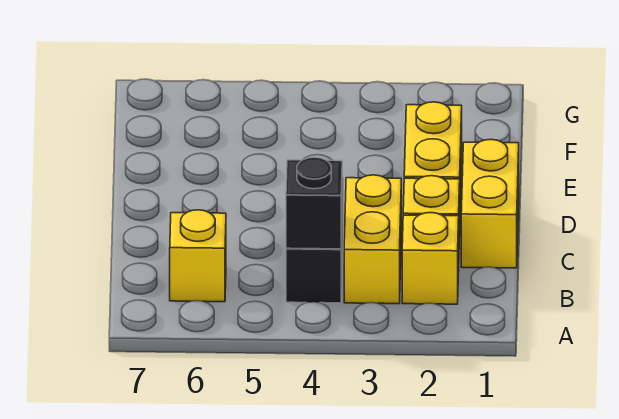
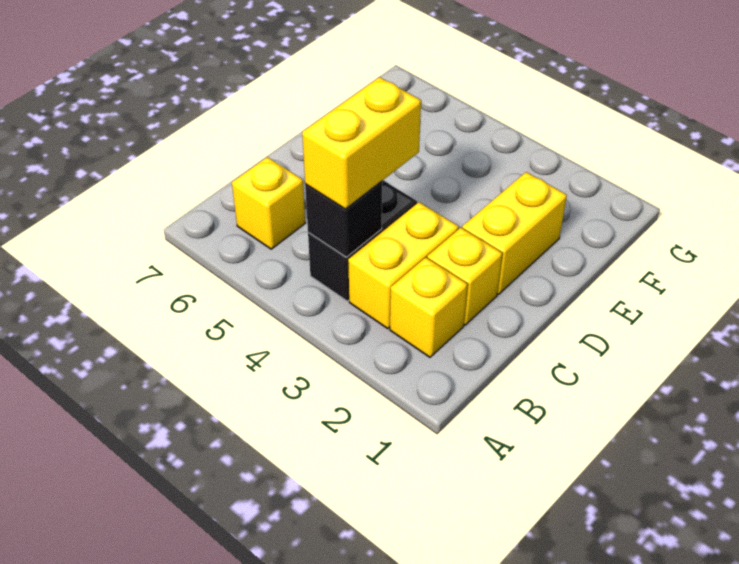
yellow 1x2 brick [461,139,519,268] -> yellow 1x2 brick moved to [302,77,421,209]

